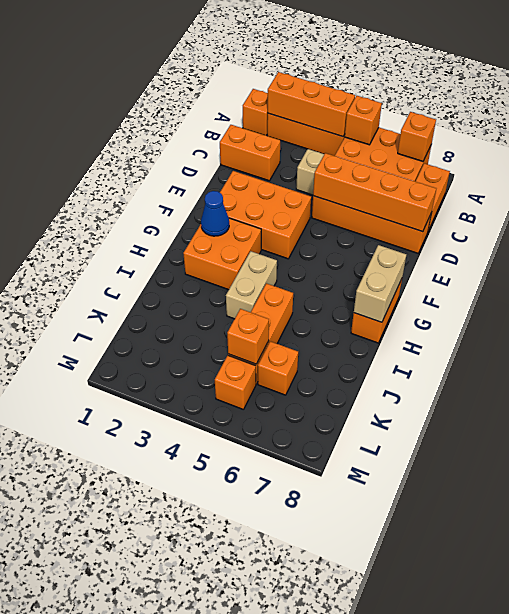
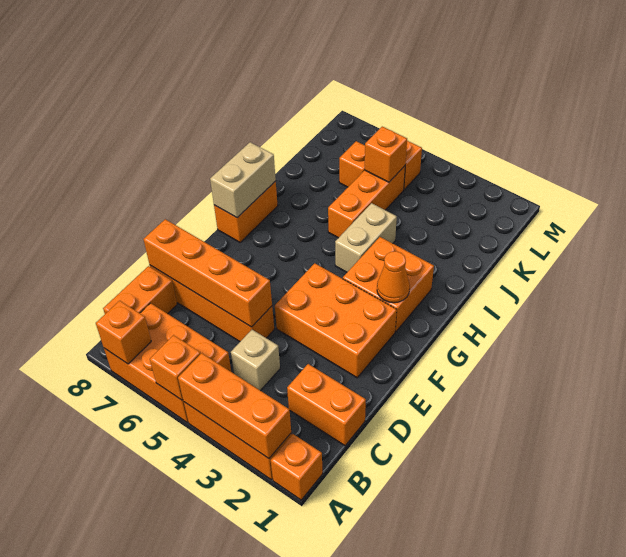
blue 1x1 cone [201,191,229,236] -> orange 1x1 cone [377,251,410,303]

